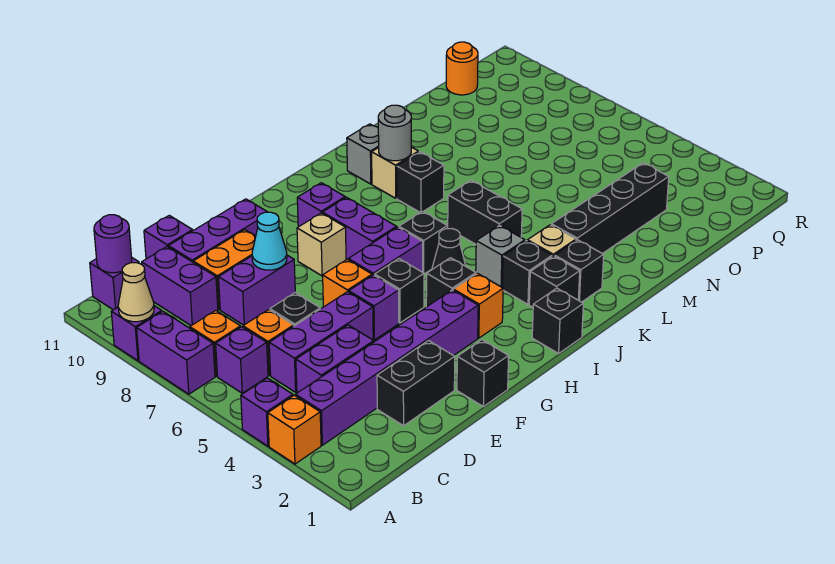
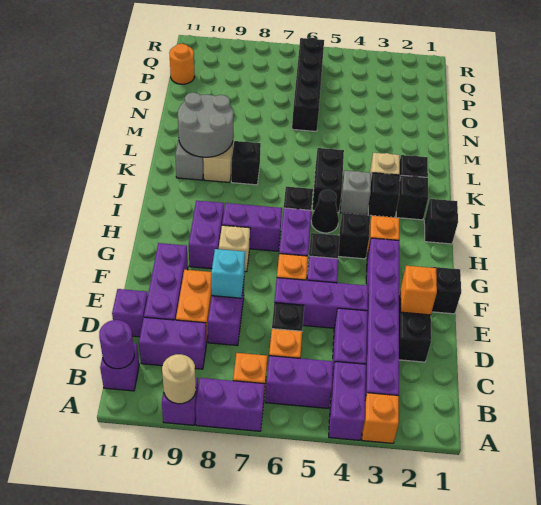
purple 1x1 brick [241,378,293,446] -> purple 1x2 brick [329,362,366,440]
tan 1x1 cone [118,263,154,322] -> tan 1x1 round brick [162,354,196,404]
purple 1x1 brick [216,327,268,393] -> purple 1x2 brick [265,356,333,408]
purple 1x3 brick [269,292,373,392] -> purple 1x3 brick turned to [274,278,368,328]
none -> orange 1x1 brick [401,266,437,315]
cyan 1x1 cone [252,212,287,270] -> cyan 1x1 brick [211,249,245,298]
purple 1x1 brick [297,183,345,227] -> purple 1x2 brick [189,201,224,269]
black 1x2 brick [448,181,522,244] -> black 1x2 brick turned to [312,148,344,213]
grey 1x1 round brick [378,105,411,161] -> grey 2x2 round brick [178,93,233,158]
black 1x4 brick [551,163,669,254] -> black 1x4 brick moved to [292,38,324,131]

